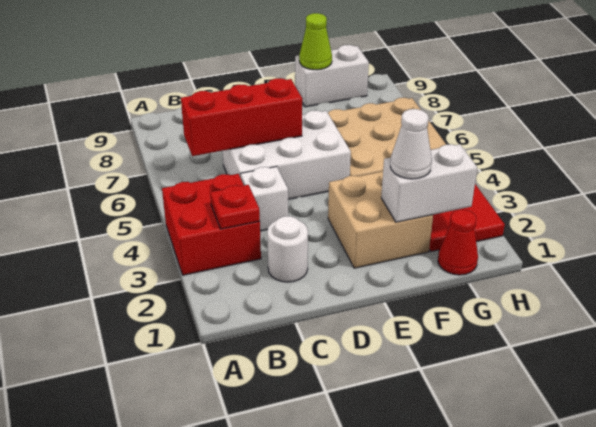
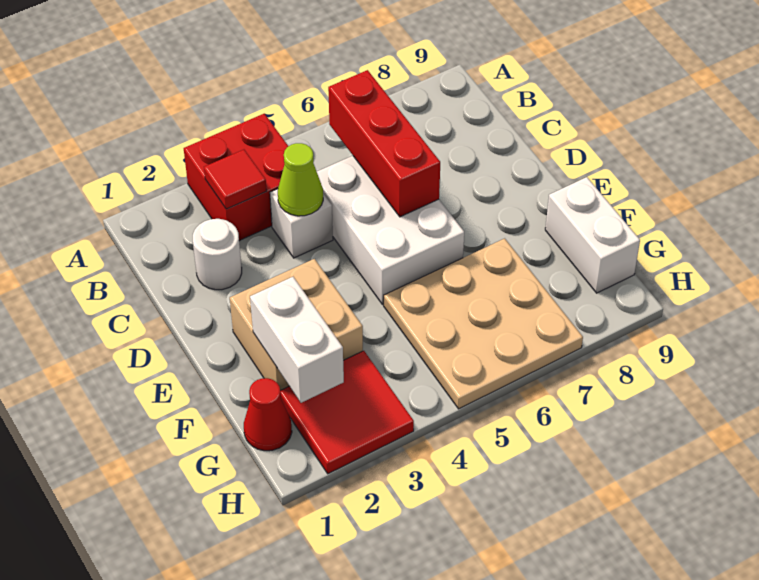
red 1x1 plate [210,185,260,229] -> red 1x1 tile [204,150,267,209]
white 1x1 cone [390,109,432,179] -> none
lime 1x1 cone [299,13,332,70] -> lime 1x1 cone moved to [278,143,323,216]

